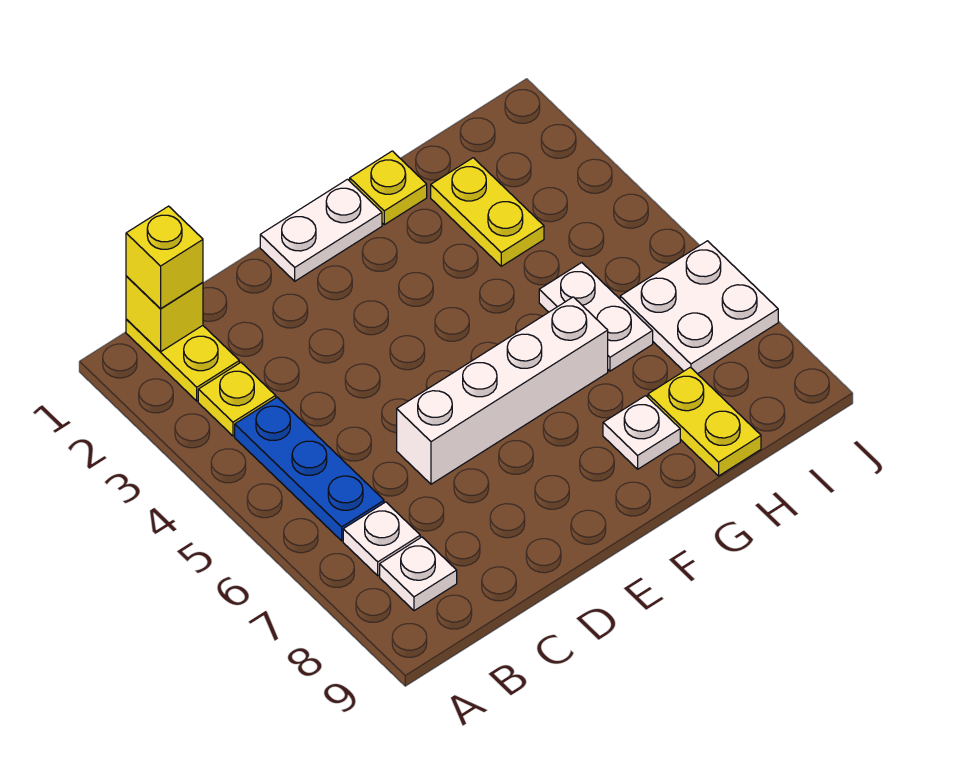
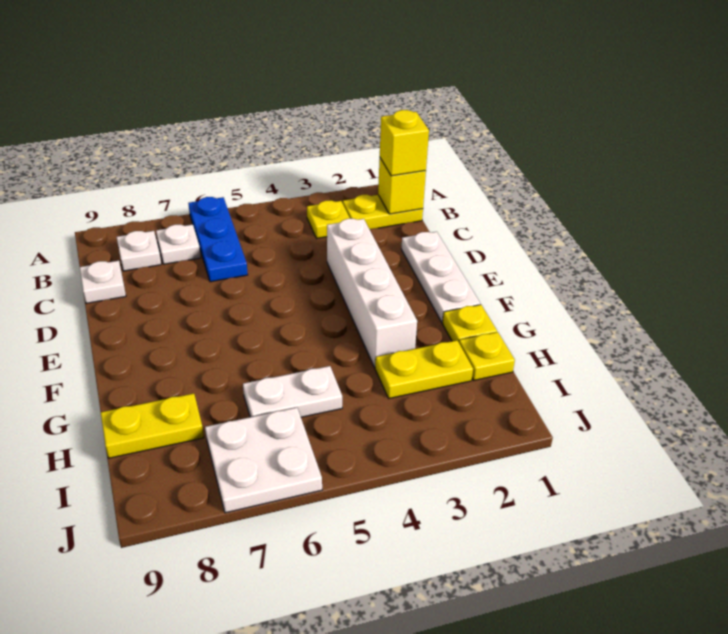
blue 1x3 plate [235,397,384,541] -> blue 1x3 plate turned to [188,197,248,282]
white 1x4 brick [397,297,608,484] -> white 1x4 brick moved to [327,219,417,367]
white 1x2 plate [260,179,382,281] -> white 1x3 plate [401,232,480,323]
white 1x1 plate [603,396,680,469] -> white 1x1 plate moved to [80,261,126,303]
none -> yellow 1x1 plate [459,332,515,380]

